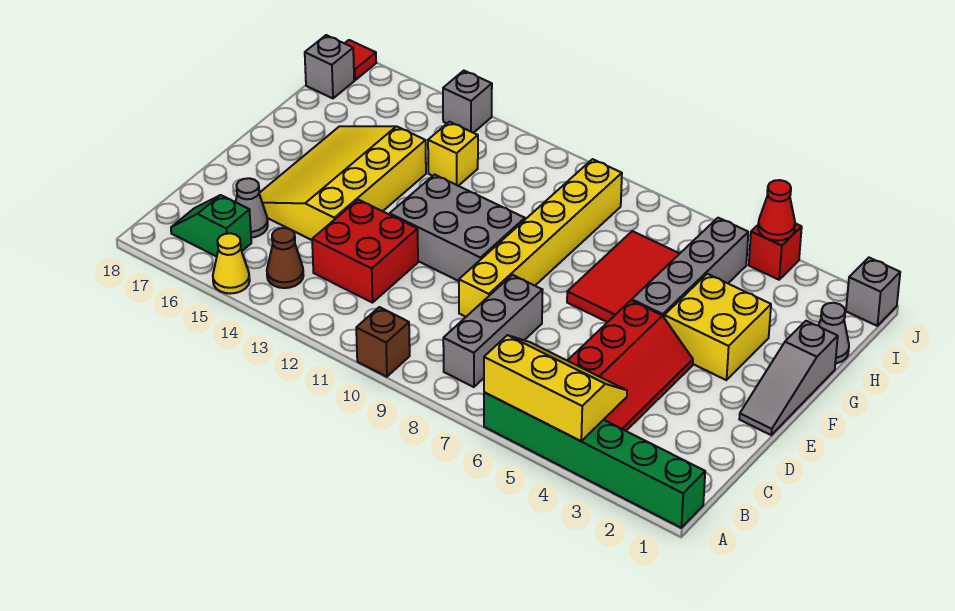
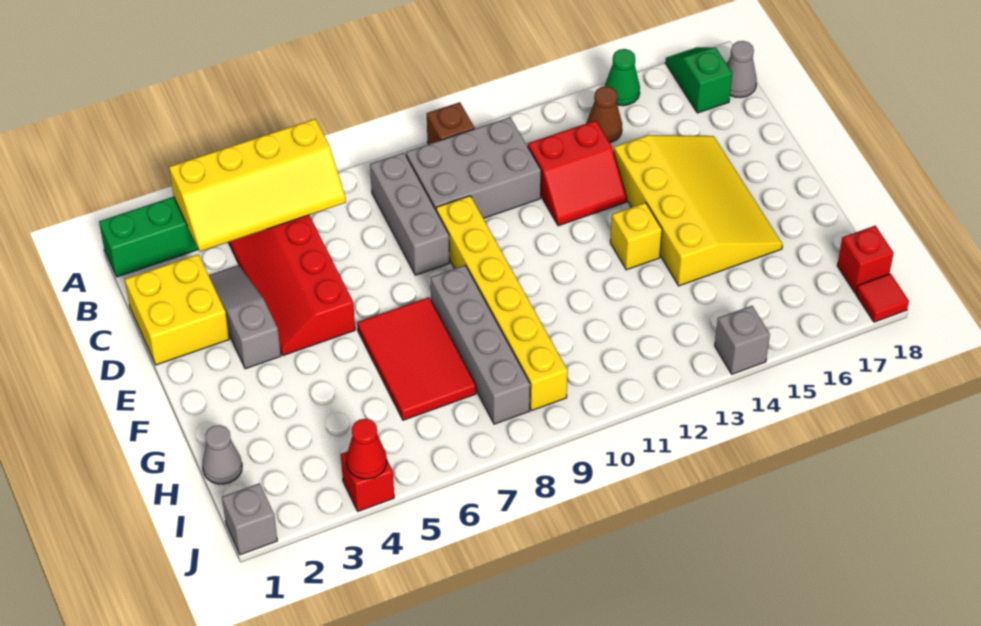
yellow 2x3 slope [484,335,627,441] -> yellow 2x4 slope [169,119,346,252]
yellow 1x1 cone [213,233,250,294] -> green 1x1 cone [605,49,640,106]
green 1x2 slope [171,195,251,257] -> green 1x2 slope turned to [665,47,732,113]
red 2x2 brick [312,200,418,303] -> red 2x2 slope [528,120,627,226]
grey 1x1 cone [236,178,268,237] -> grey 1x1 cone moved to [727,41,757,97]
grey 1x3 slope [739,321,838,435] -> grey 1x3 slope moved to [209,265,281,369]
grey 2x3 brick [390,175,525,281] -> grey 2x3 brick moved to [406,117,541,218]
yellow 2x2 brick [664,274,771,380] -> yellow 2x2 brick moved to [125,254,229,365]
grey 1x4 brick [632,218,748,317] -> grey 1x4 brick moved to [430,265,530,424]
yellow 1x1 brick [428,122,478,186] -> yellow 1x1 brick moved to [610,203,662,270]
grey 1x1 brick [305,35,354,98] -> red 1x1 brick [837,226,894,293]

